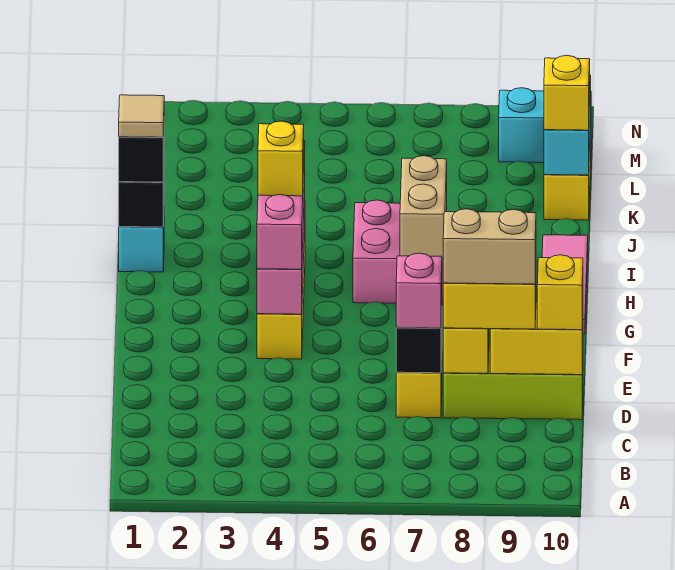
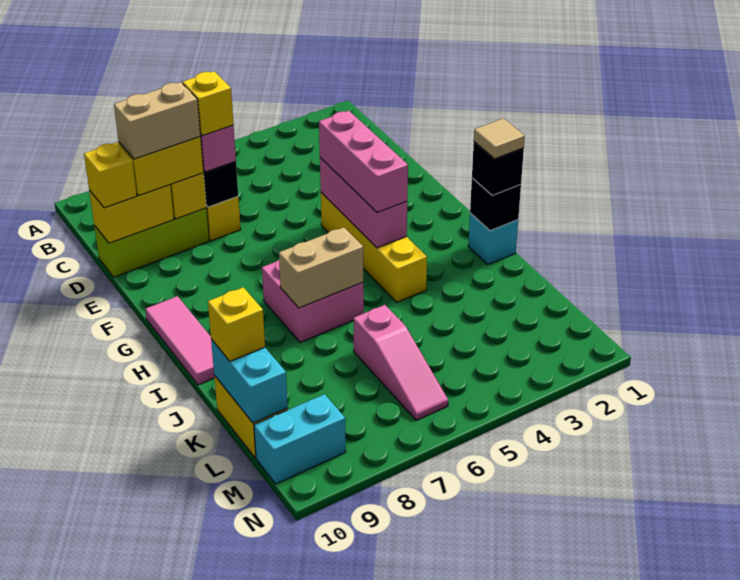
yellow 1x1 brick [258,121,304,196] -> yellow 1x1 brick moved to [183,71,234,136]
tan 1x2 brick [400,156,447,259] -> tan 1x2 brick turned to [279,227,363,308]
none -> pink 1x3 slope [353,305,448,420]

